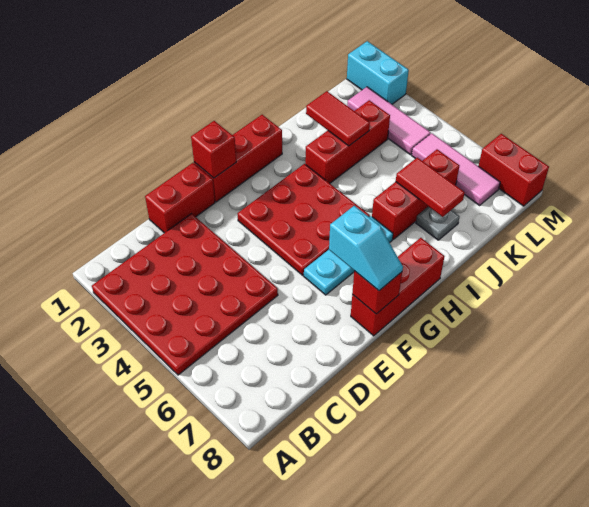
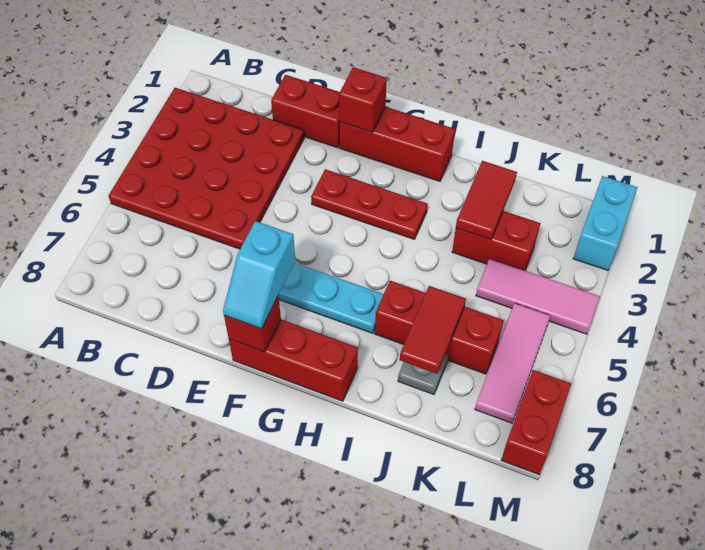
red 3x3 plate [238,164,370,275] -> red 1x3 plate [311,169,428,239]
red 1x3 brick [305,100,390,183] -> red 1x2 brick [452,211,541,270]
pink 1x3 tile [347,87,431,155] -> pink 1x3 tile turned to [476,259,600,334]

